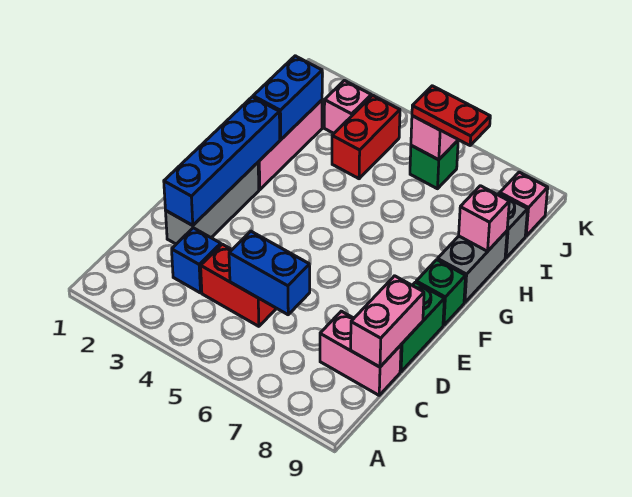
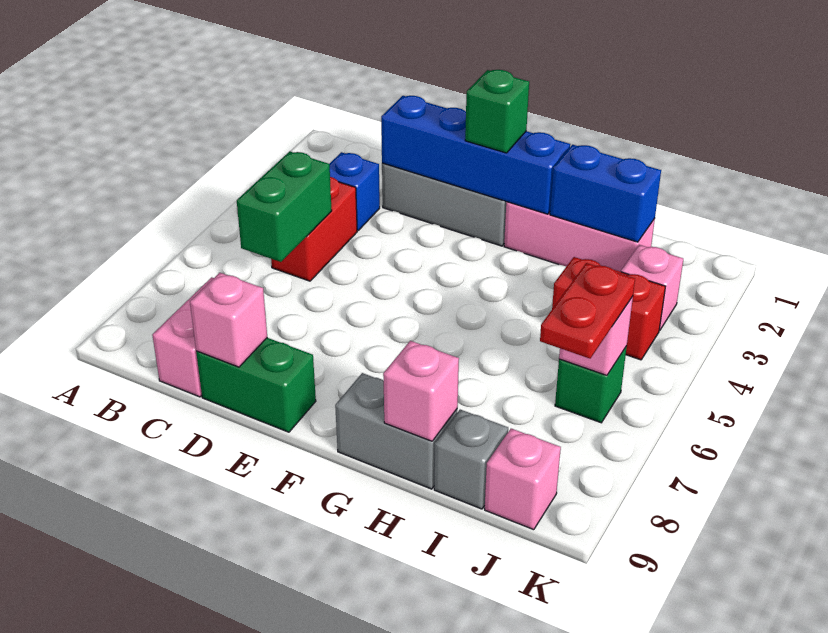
blue 1x2 brick [229,231,310,315] -> green 1x2 brick [237,151,332,262]
pink 1x2 brick [351,276,424,367] -> pink 1x1 brick [190,273,267,367]
green 1x1 brick [416,260,466,325] -> green 1x1 brick moved to [465,70,529,153]

